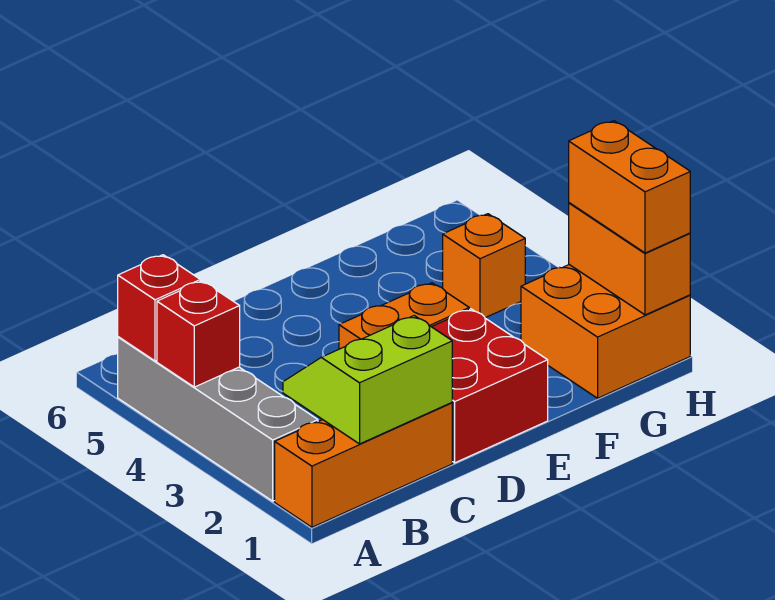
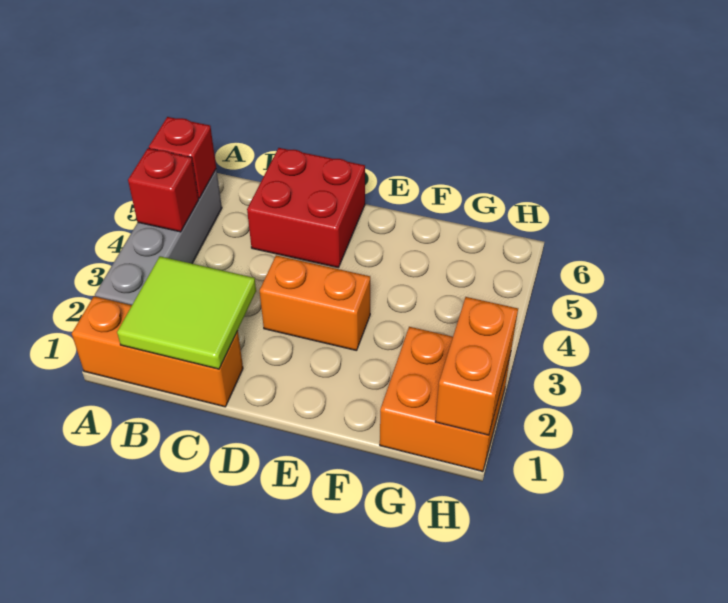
lime 2x2 slope [283,316,452,444] -> lime 2x2 tile [117,256,256,369]
red 2x2 brick [432,309,548,463] -> red 2x2 brick moved to [247,148,365,268]
orange 1x1 brick [443,214,525,318] -> none
orange 1x2 brick [569,121,690,253] -> none

